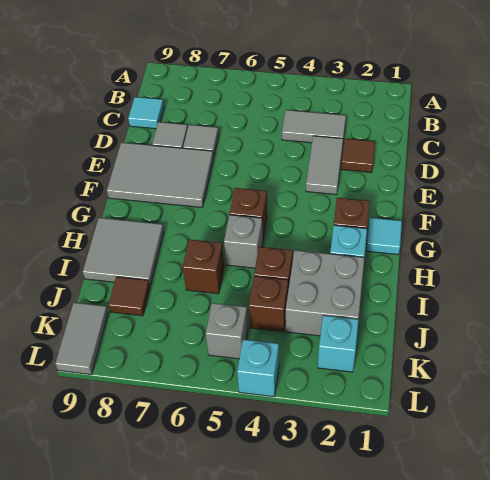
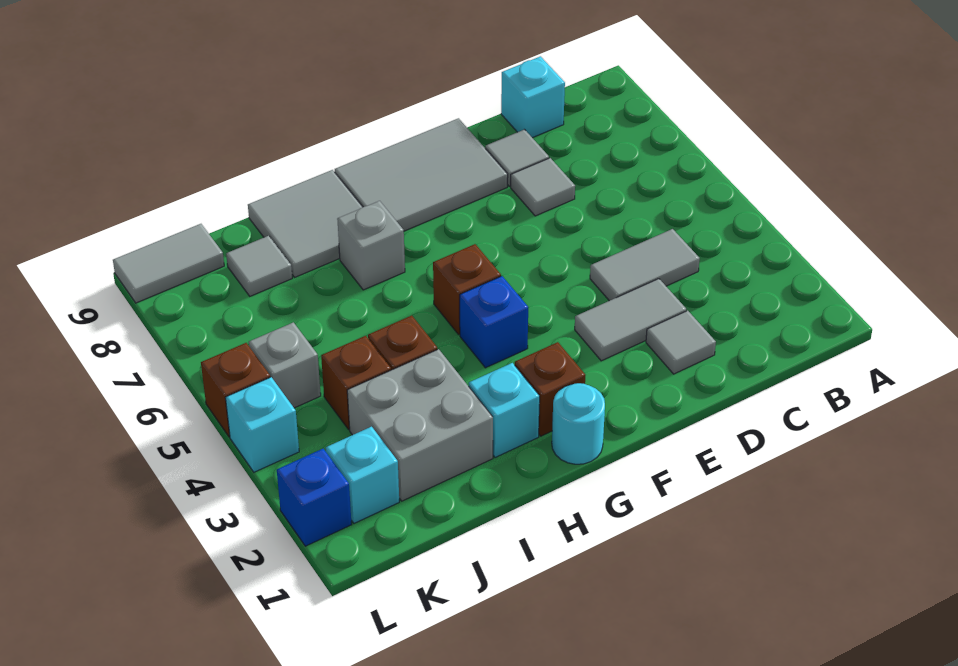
grey 1x2 tile [282,110,346,143] -> grey 1x2 tile turned to [590,229,700,301]
cyan 1x1 tile [128,97,164,129] -> cyan 1x1 brick [501,56,565,138]
brown 1x1 tile [341,139,375,173] -> grey 1x1 tile [646,311,716,374]
grey 2x3 tile [107,143,213,207] -> grey 2x3 tile turned to [335,118,508,231]
cyan 1x1 tile [366,218,402,255] -> cyan 1x1 round brick [552,383,605,464]
none -> blue 1x1 brick [460,276,528,368]
grey 1x1 brick [224,215,263,268] -> grey 1x1 brick moved to [337,201,405,290]
brown 1x1 brick [183,239,224,294] -> brown 1x1 brick moved to [201,343,270,437]
brown 1x1 tile [108,277,150,316] -> grey 1x1 tile [226,236,292,296]
none -> blue 1x1 brick [277,449,352,546]

